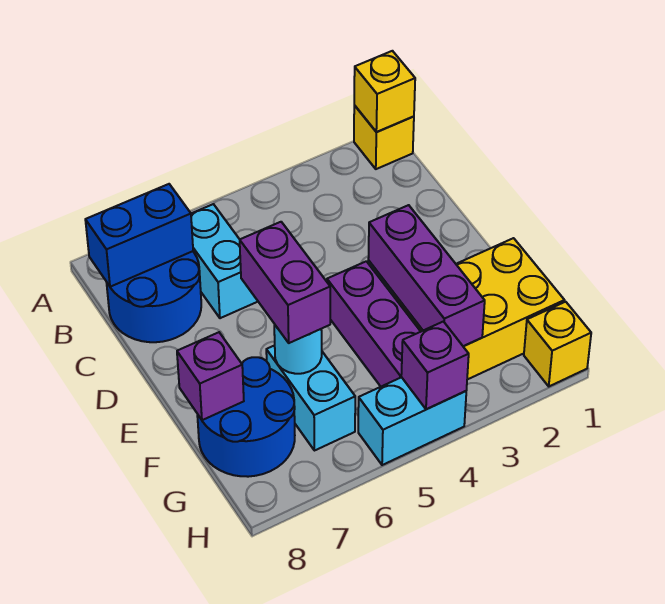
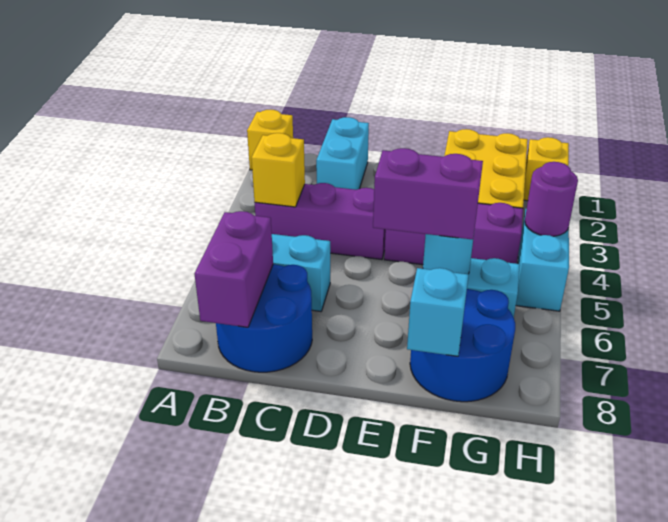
yellow 1x1 brick [354,51,415,132] -> yellow 1x1 brick moved to [252,133,305,207]
blue 1x2 brick [85,184,193,287] -> purple 1x2 brick [195,211,273,327]
none -> cyan 1x2 brick [316,117,369,190]
purple 1x3 brick [368,205,485,346] -> purple 1x3 brick moved to [255,183,386,260]
purple 1x1 brick [177,332,244,420] -> cyan 1x1 brick [407,268,469,356]
purple 1x1 brick [401,322,469,409] -> purple 1x1 round brick [525,162,578,236]

